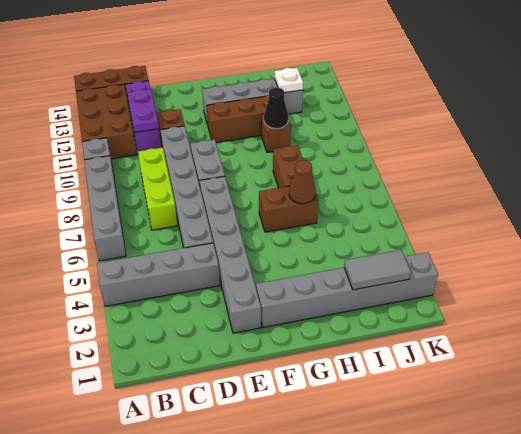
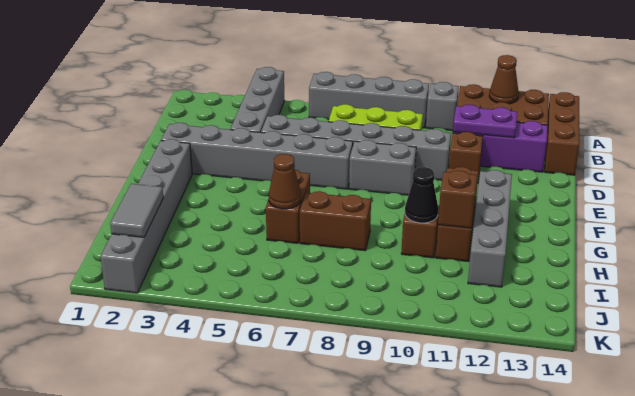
none -> brown 1x1 cone [489,55,519,104]
none -> brown 1x1 brick [438,171,477,228]
white 1x1 plate [274,68,303,93] -> none

